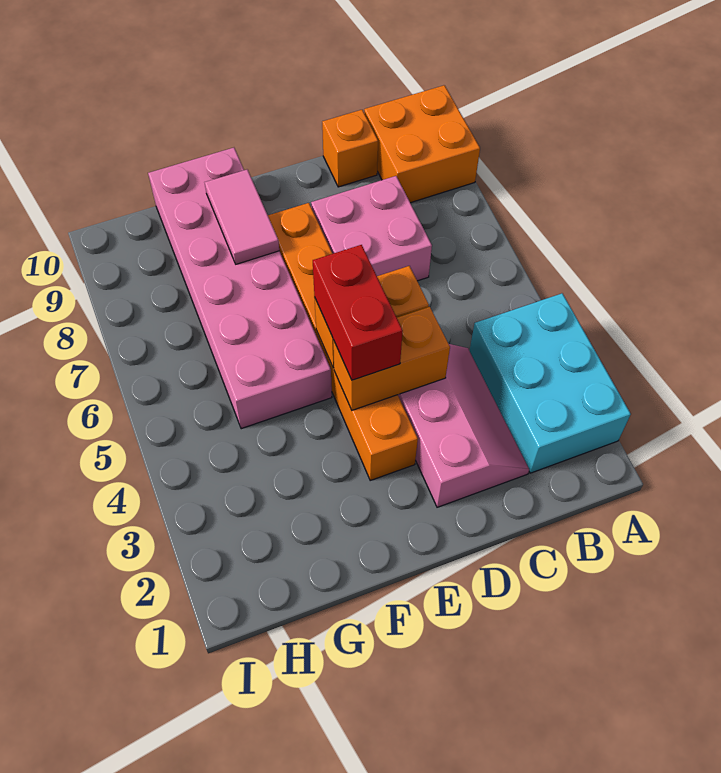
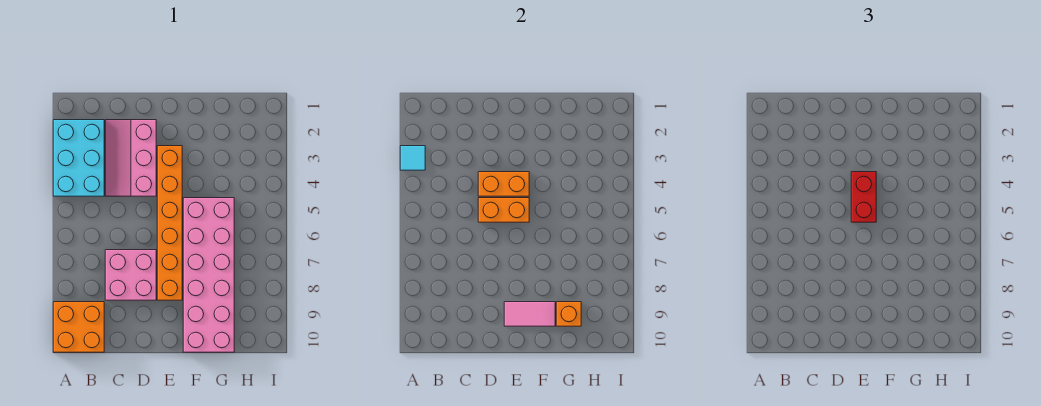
none -> cyan 1x1 tile [400,146,425,170]
orange 1x1 brick [322,110,378,187] -> orange 1x1 brick moved to [556,302,581,326]
pink 1x2 tile [204,170,279,264] -> pink 1x2 tile turned to [504,302,555,326]

